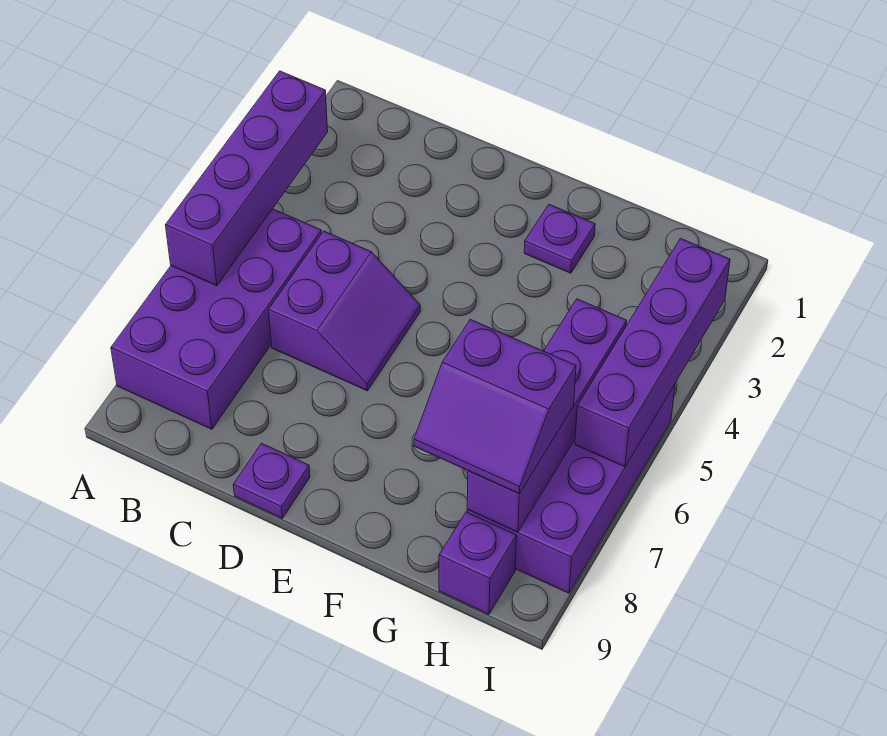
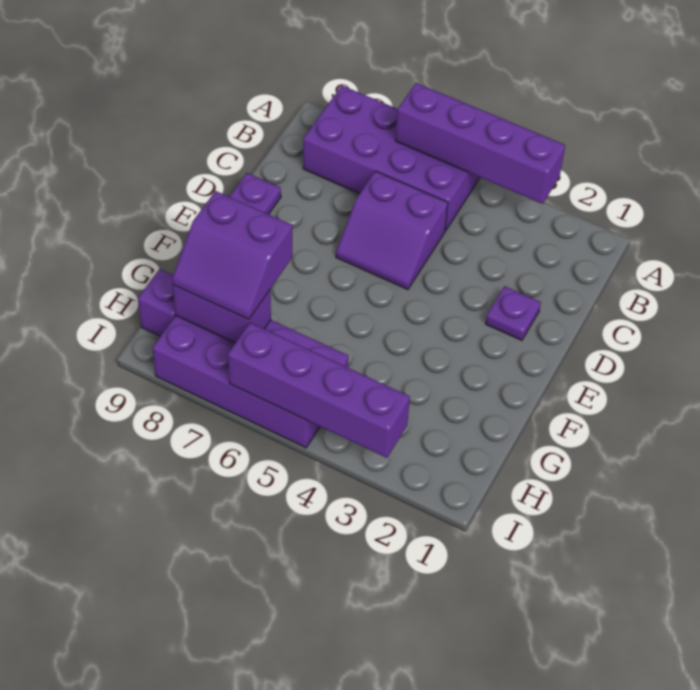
purple 1x1 plate [524,204,595,273] -> purple 1x1 plate moved to [486,286,541,340]
purple 2x2 slope [414,319,576,494] -> purple 2x2 slope turned to [172,191,292,320]
purple 1x4 brick [467,299,627,532] -> purple 1x2 brick [173,285,271,343]

